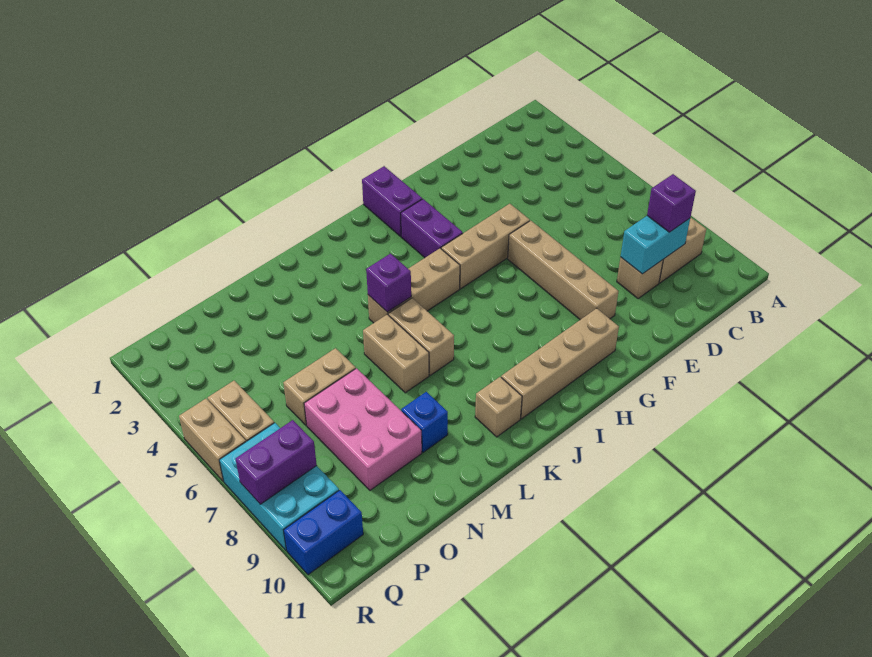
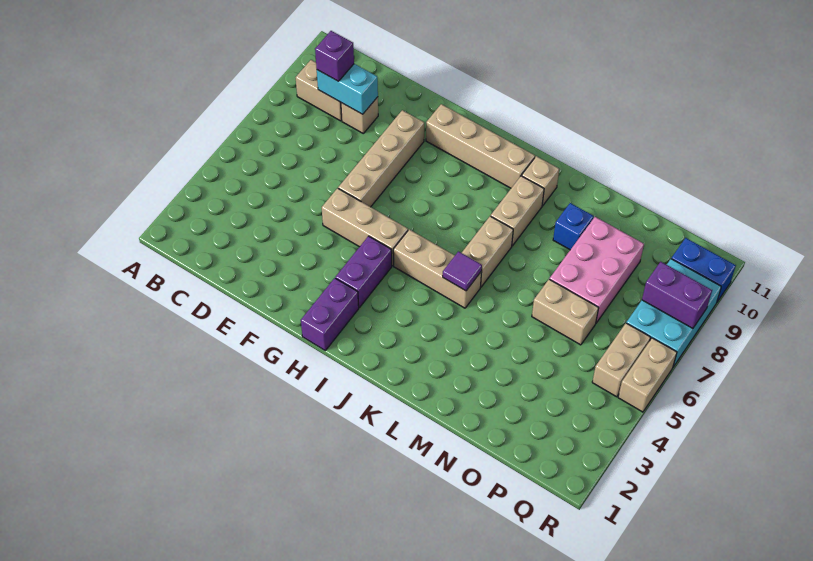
purple 1x1 brick [366,254,411,312] -> purple 1x1 tile [443,251,482,291]
tan 1x2 brick [363,314,429,393] -> tan 1x2 brick moved to [491,176,544,246]

